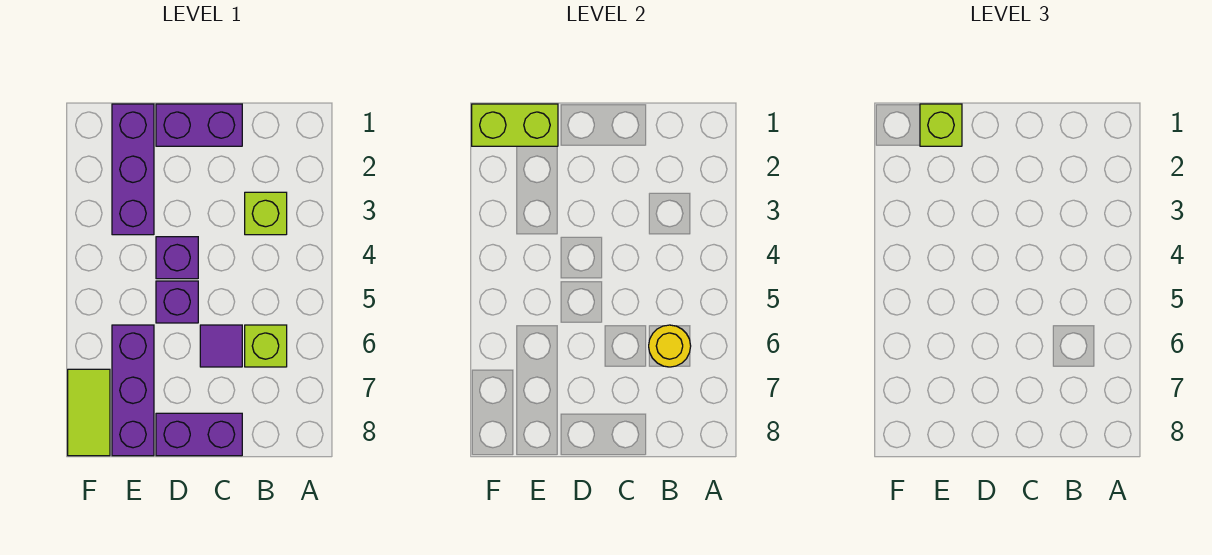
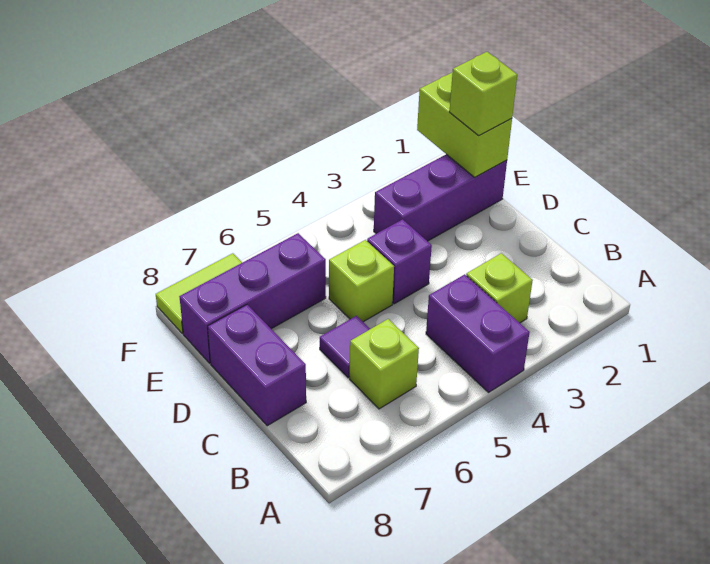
yellow 1x1 round brick [649,325,691,367] -> none
purple 1x2 brick [156,104,242,146] -> purple 1x2 brick moved to [426,274,530,392]
purple 1x1 brick [156,281,198,323] -> lime 1x1 brick [329,240,394,322]

